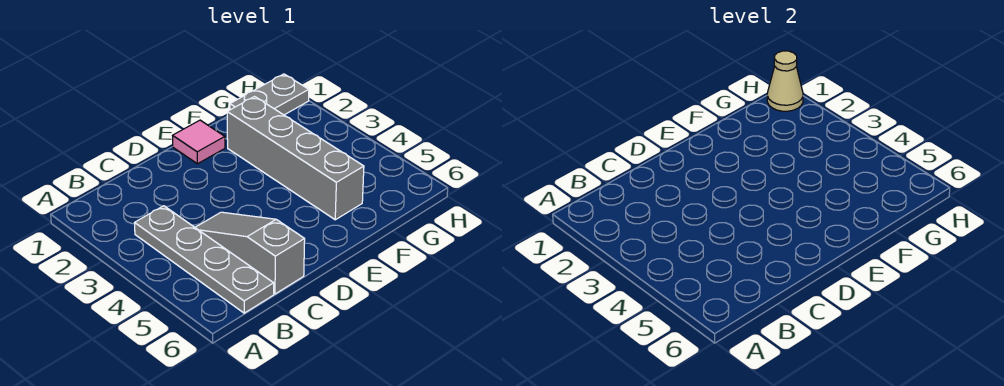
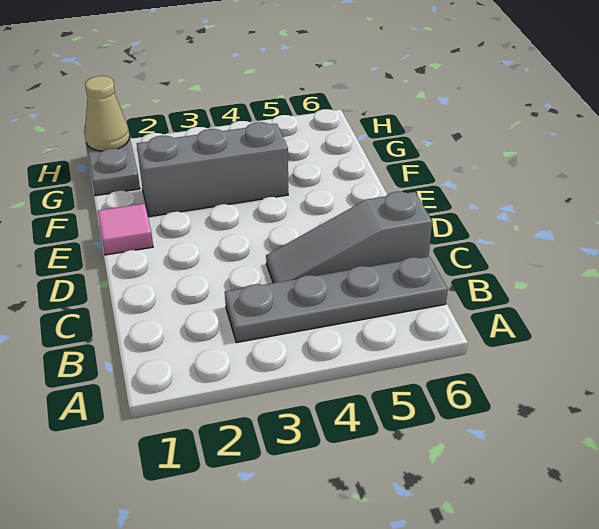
grey 1x4 brick [227,97,364,220] -> grey 1x3 brick [137,122,288,217]

